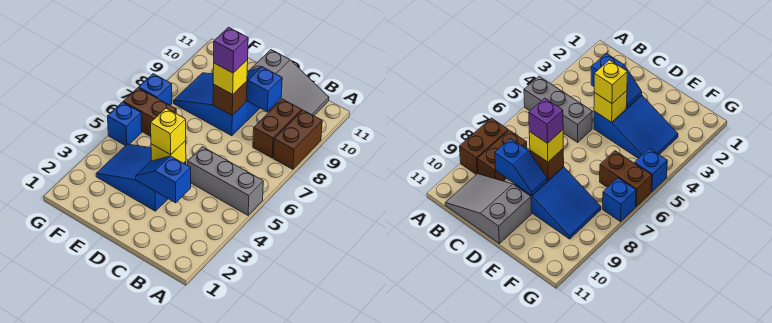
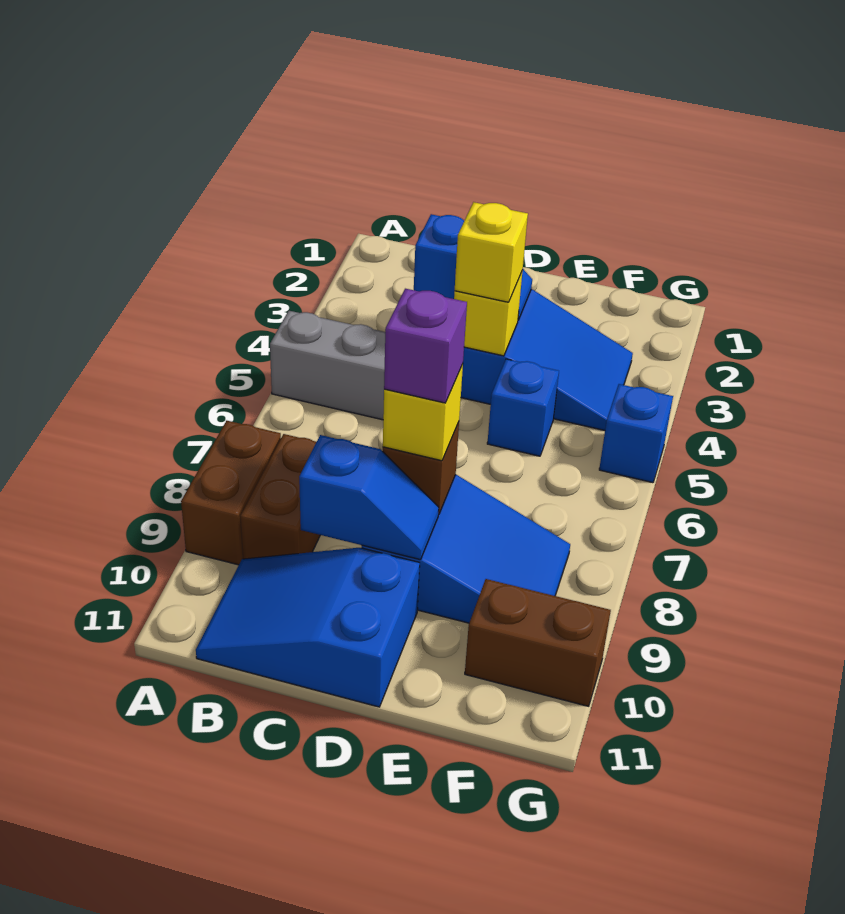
grey 2x3 slope [249,50,329,116] -> blue 2x3 slope [196,548,420,707]
brown 1x2 brick [123,88,176,137] -> brown 1x2 brick moved to [465,579,611,706]
blue 1x1 brick [139,74,172,105] -> blue 1x1 brick moved to [487,359,559,456]

